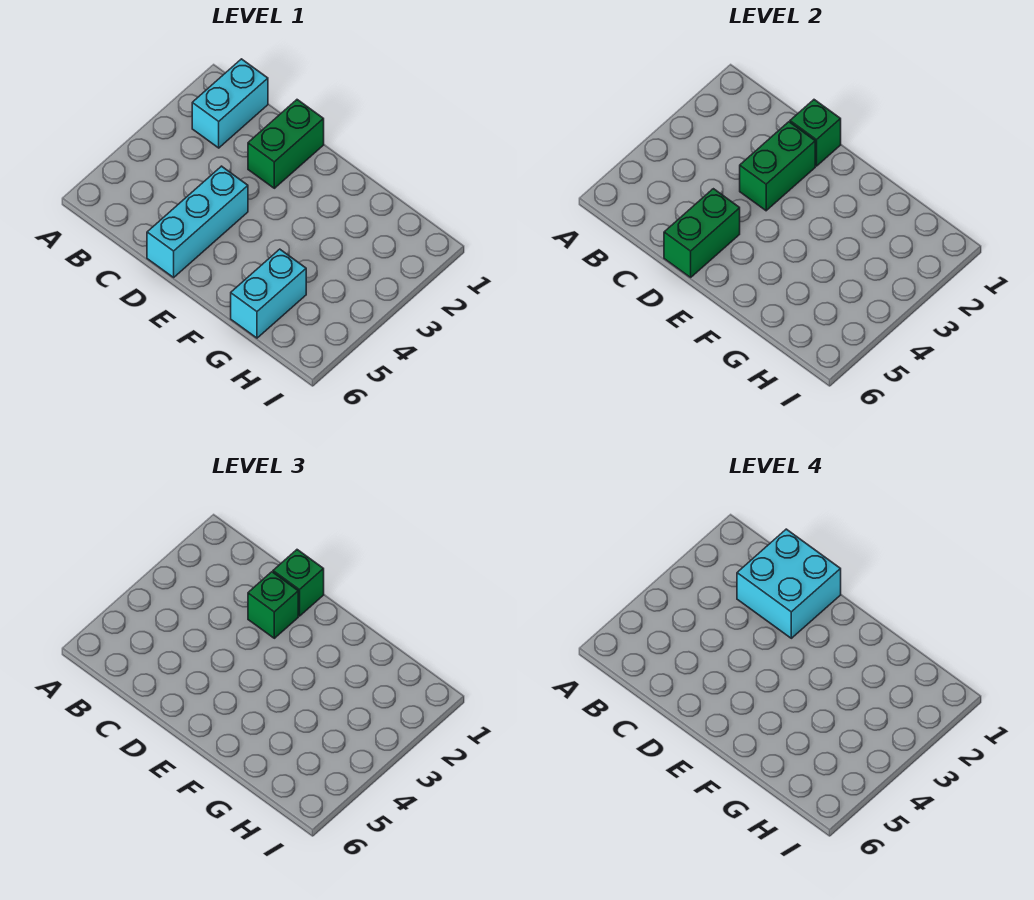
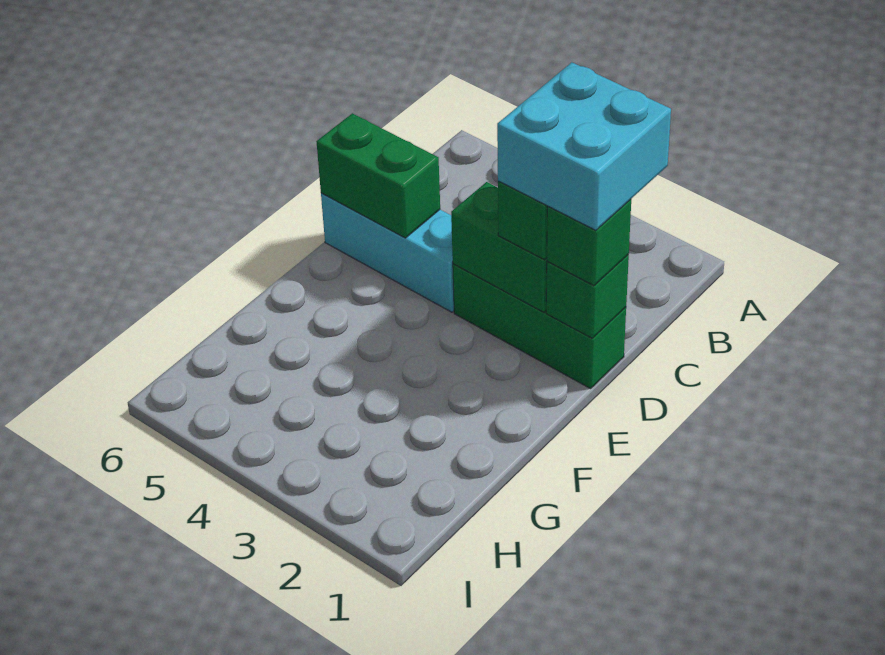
cyan 1x2 brick [192,59,268,148] -> none
green 1x2 brick [248,100,324,188] -> green 1x3 brick [453,264,626,389]
cyan 1x2 brick [231,249,306,338] -> none

